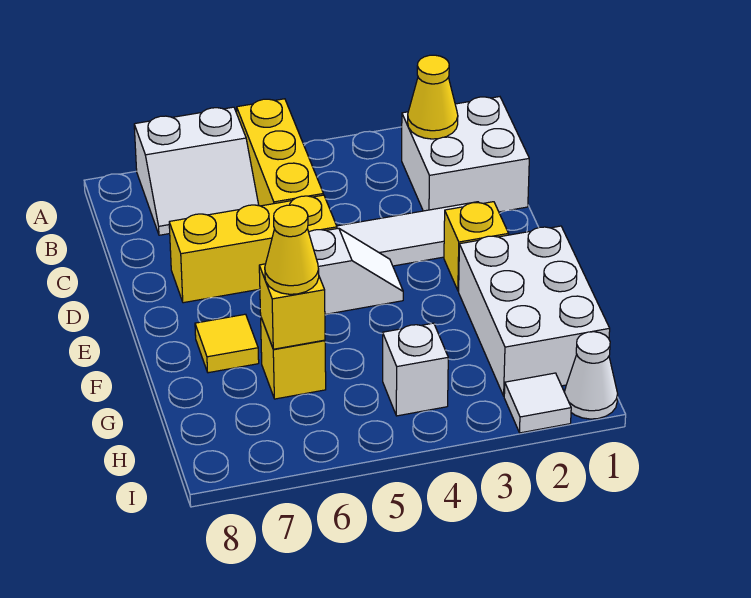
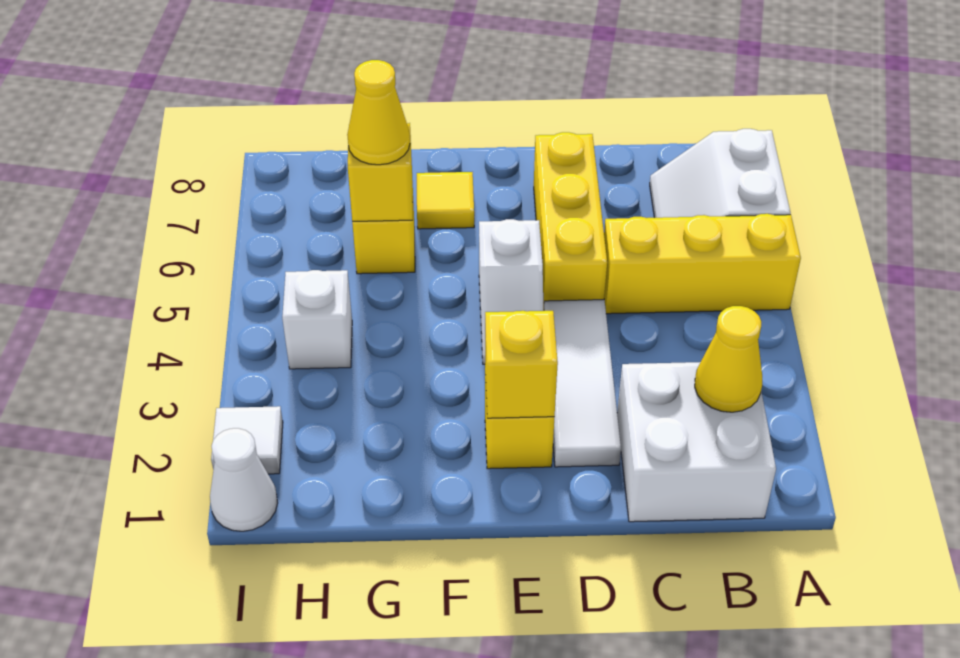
none -> yellow 1x1 brick [485,311,558,418]
white 2x3 brick [459,226,610,396] -> none

